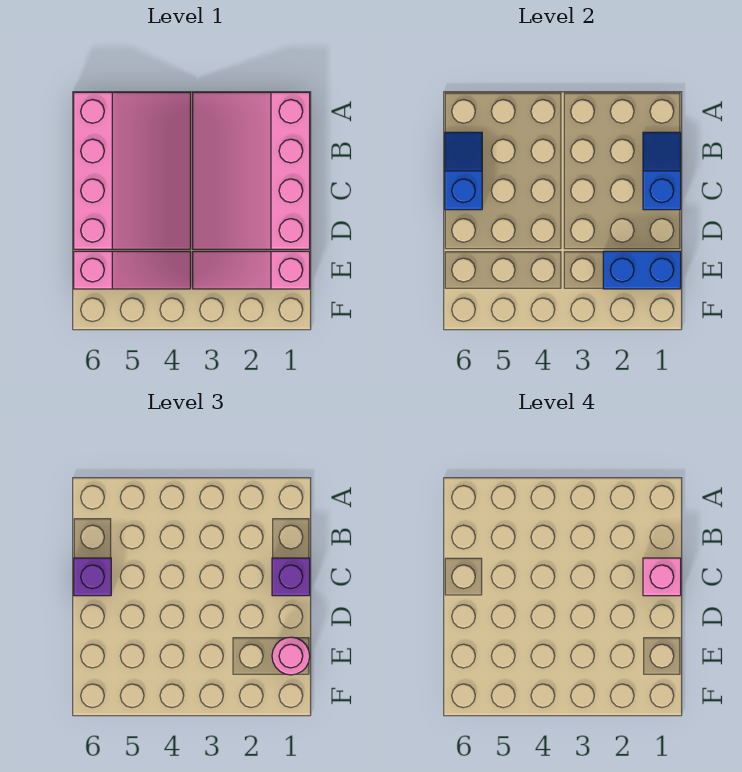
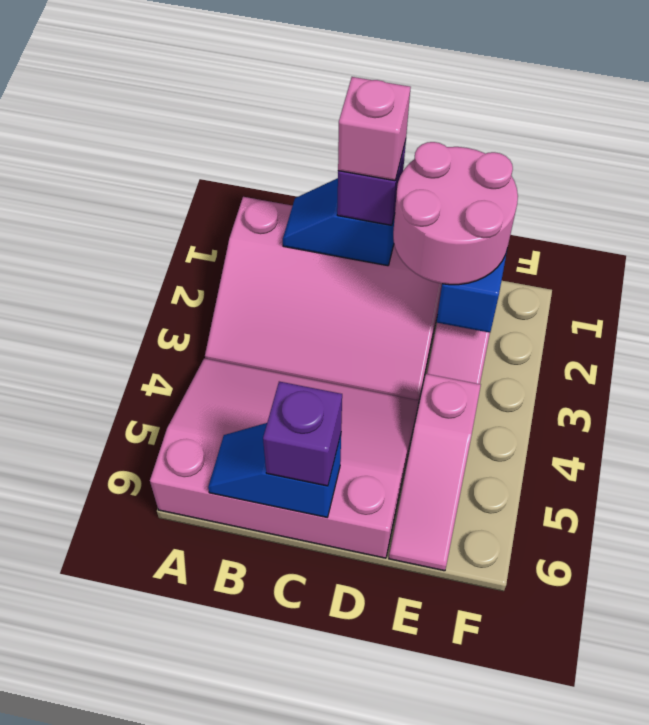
pink 1x1 round brick [272,637,310,675] -> pink 2x2 round brick [393,142,518,285]
pink 1x3 slope [74,251,191,289] -> pink 1x3 slope turned to [389,374,481,571]

